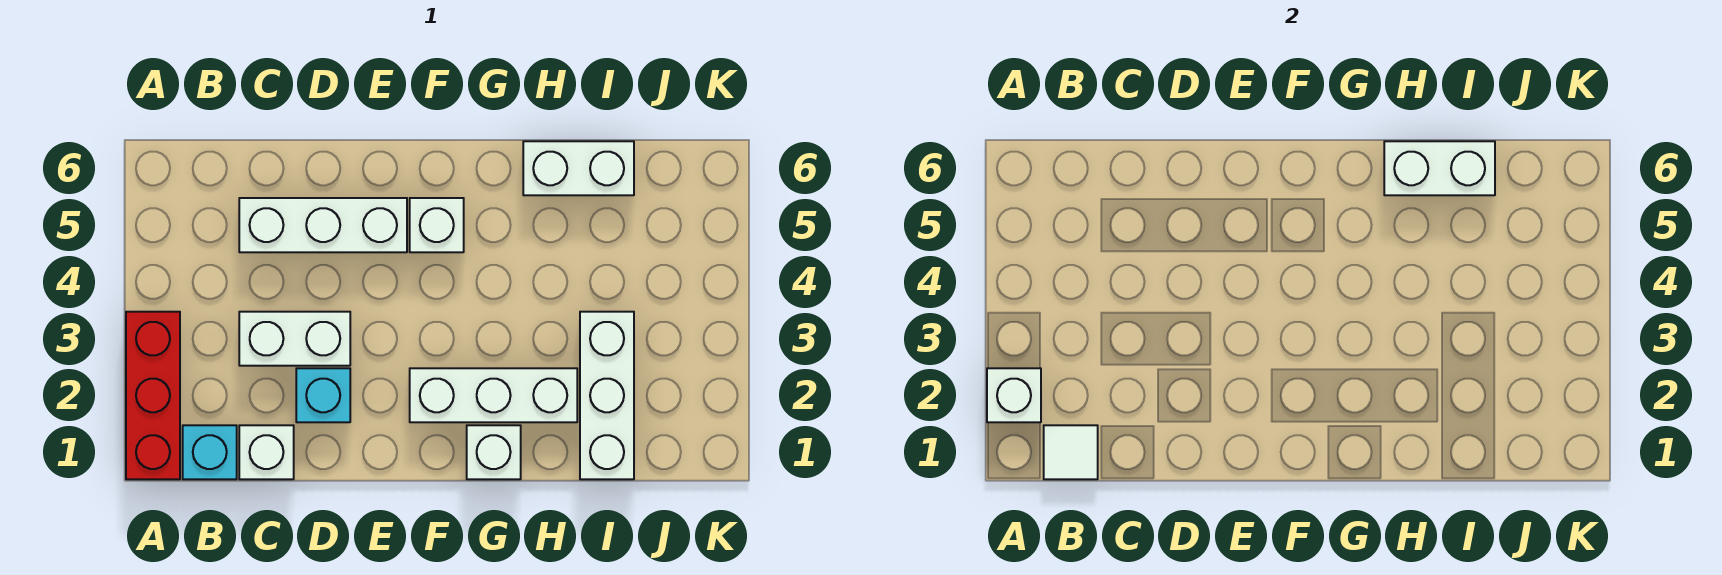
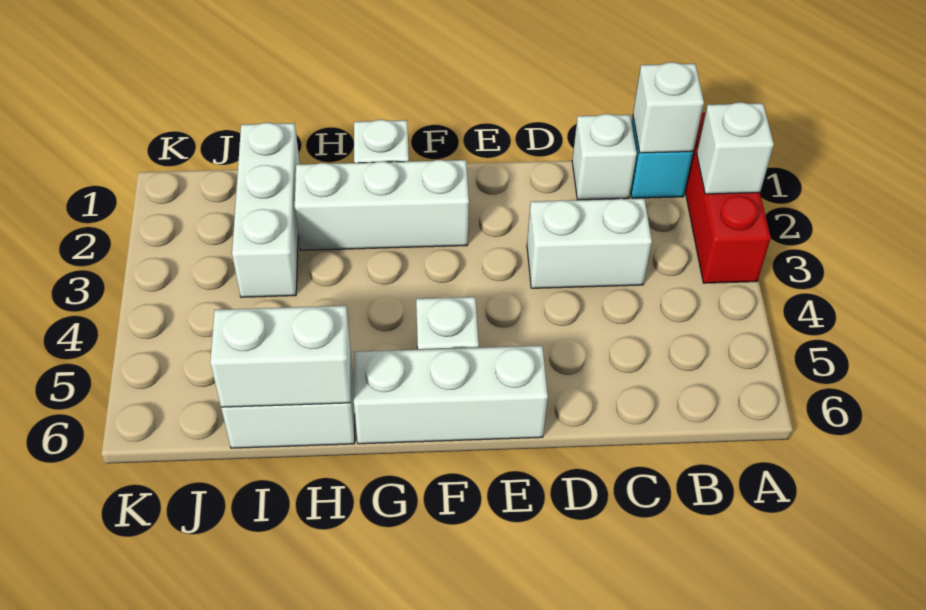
white 1x1 tile [1044,425,1098,479] -> white 1x1 brick [633,62,704,153]
white 1x3 brick [239,198,407,252] -> white 1x3 brick moved to [354,346,548,444]
cyan 1x1 brick [296,368,350,422] -> none

